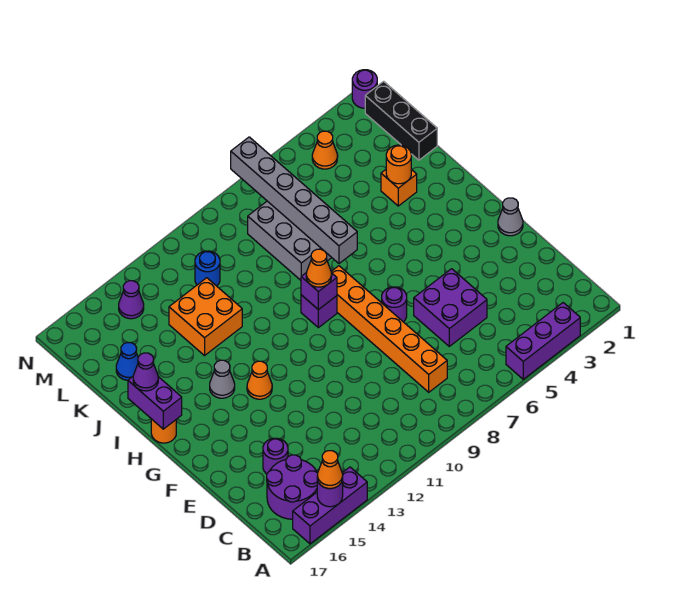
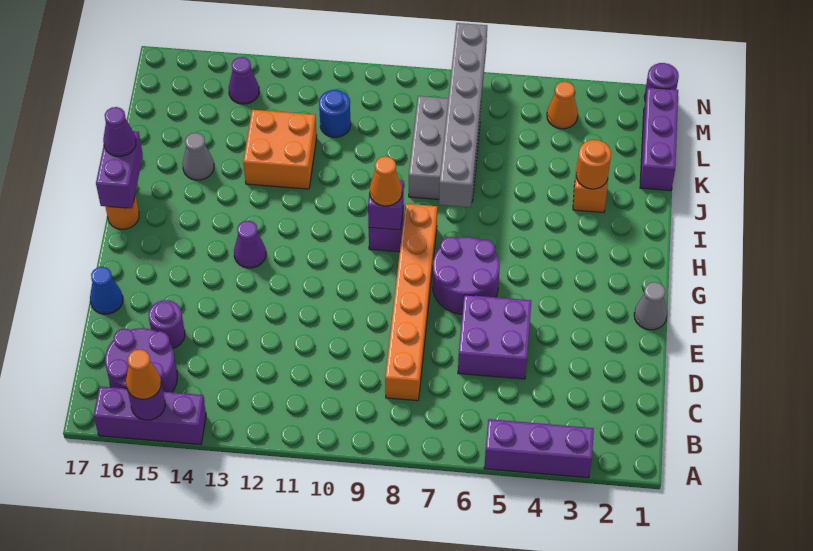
purple 1x1 round brick [382,287,407,322] -> purple 2x2 round brick [433,237,500,314]
orange 1x1 cone [247,361,272,399] -> purple 1x1 cone [234,221,266,268]
grey 1x1 cone [210,360,235,398] -> grey 1x1 cone moved to [183,133,214,180]
black 1x3 brick [365,81,437,160] -> purple 1x3 brick [640,88,678,191]
blue 1x1 cone [116,342,138,380] -> blue 1x1 cone moved to [90,267,123,314]

